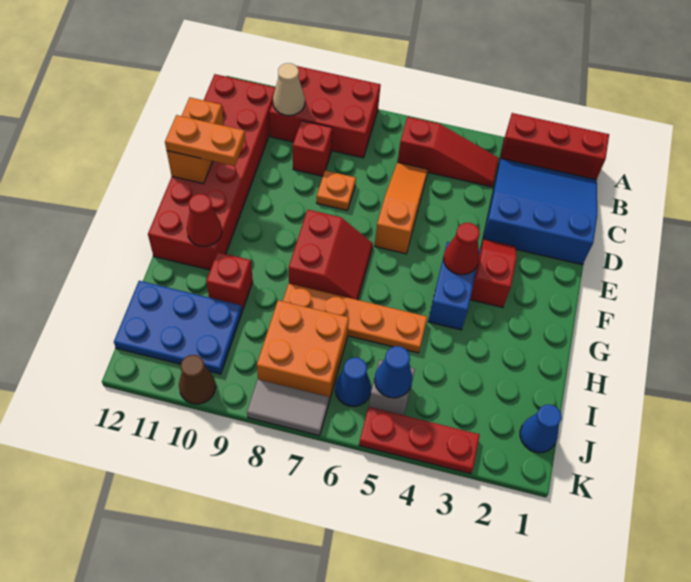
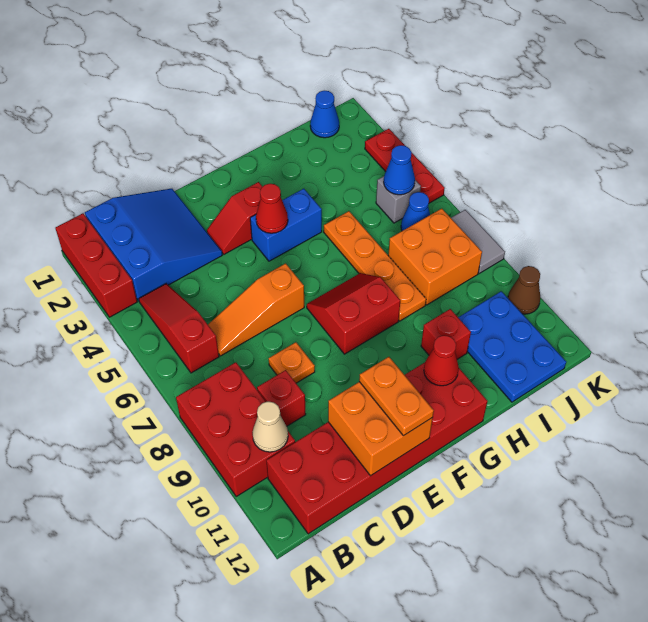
blue 3x3 slope [483,158,597,265] -> blue 3x3 slope turned to [85,189,222,301]
orange 1x2 brick [167,98,224,184] -> orange 2x2 brick [328,382,433,476]

